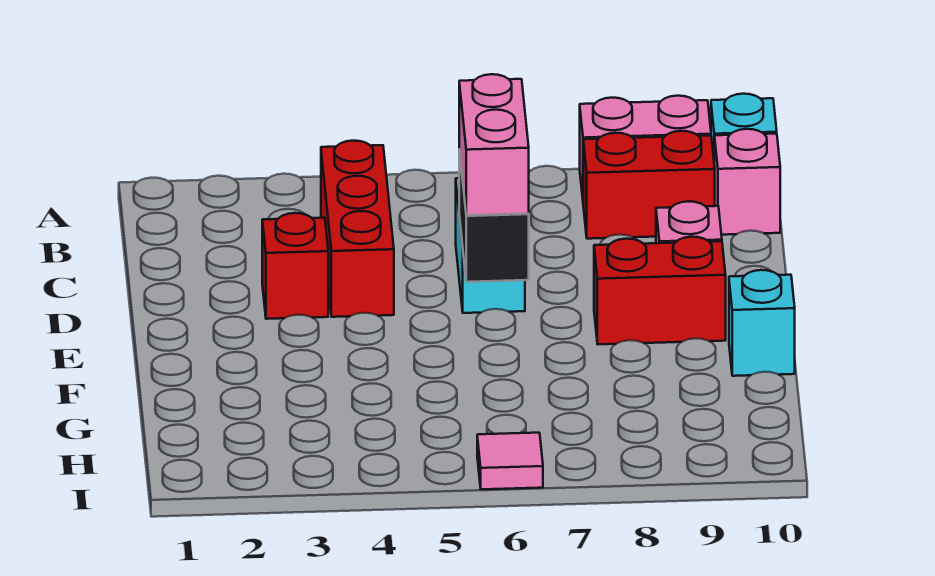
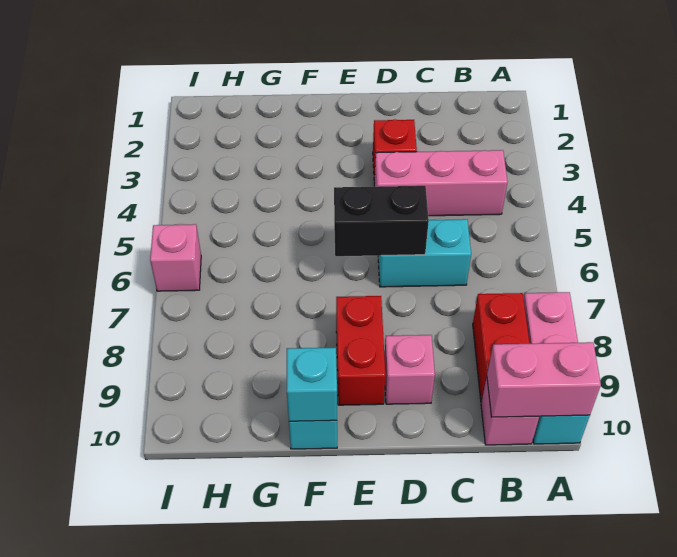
red 1x3 brick [321,141,394,317] -> pink 1x3 brick [374,150,508,216]
pink 1x2 brick [459,74,529,215] -> pink 1x2 brick moved to [487,342,601,417]
none -> cyan 1x1 brick [287,348,337,421]
pink 1x1 tile [477,433,543,489] -> pink 1x1 brick [150,224,201,291]

